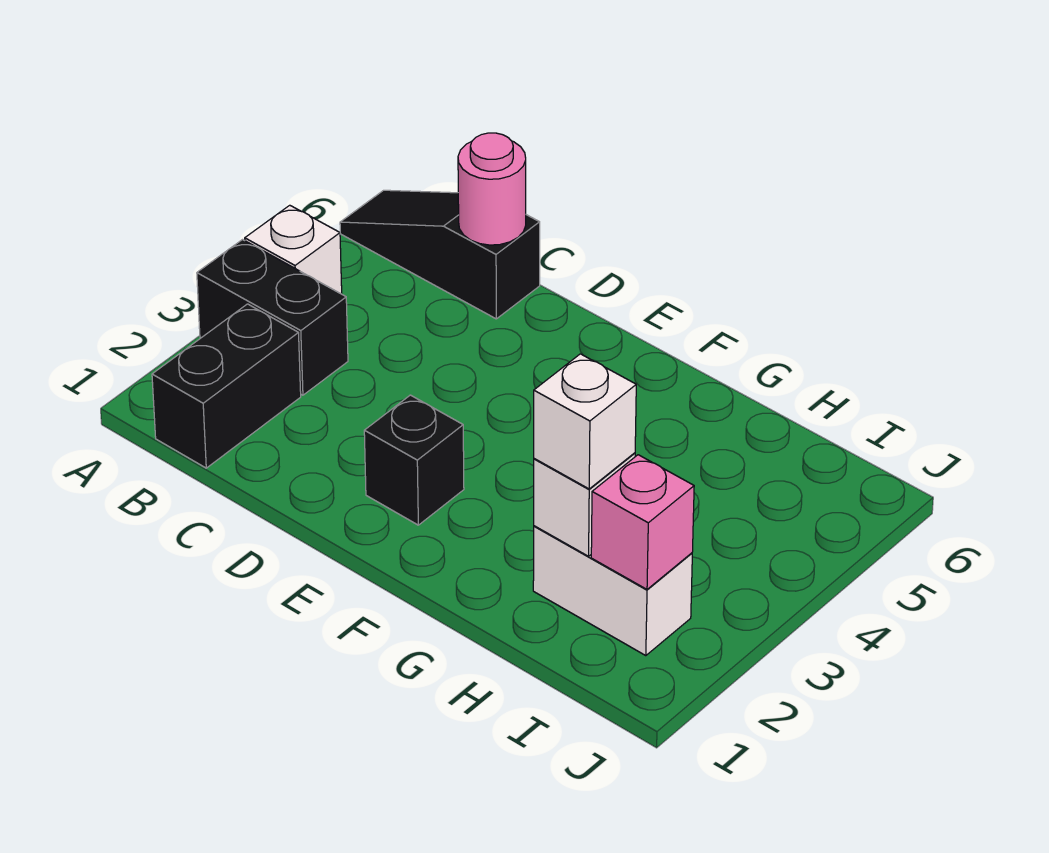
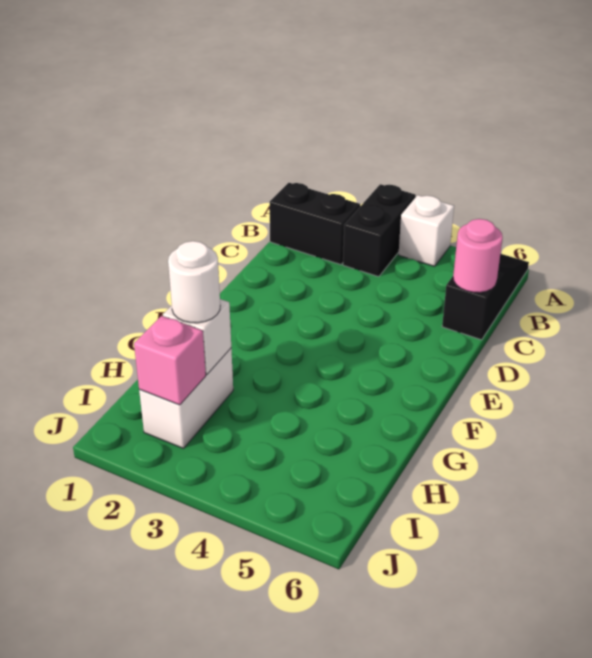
black 1x1 brick [364,395,464,525] -> none
white 1x1 brick [534,354,636,489] -> white 1x1 round brick [168,241,220,323]

